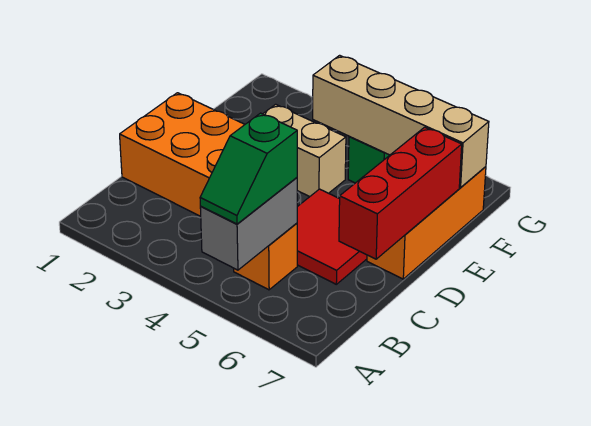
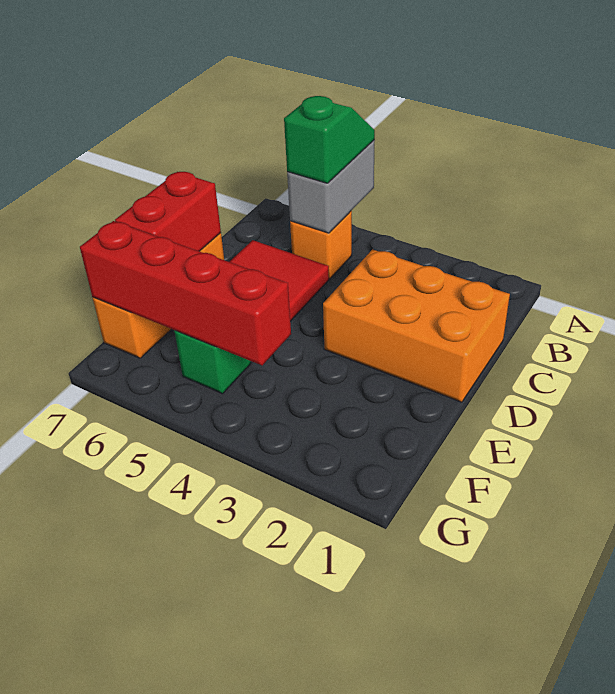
red 1x3 brick [339,127,462,259] -> red 1x2 brick [115,172,221,251]
tan 1x2 brick [263,104,346,197] -> none
tan 1x4 brick [313,55,489,188] -> red 1x4 brick [80,221,291,365]

